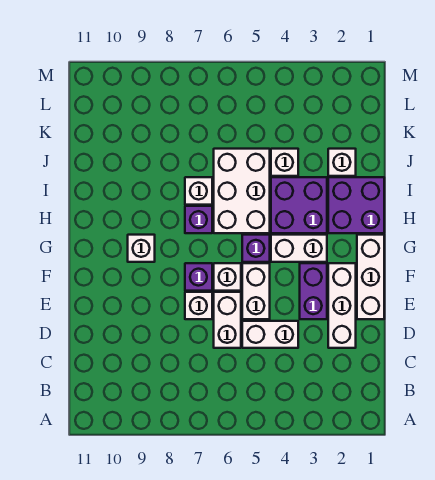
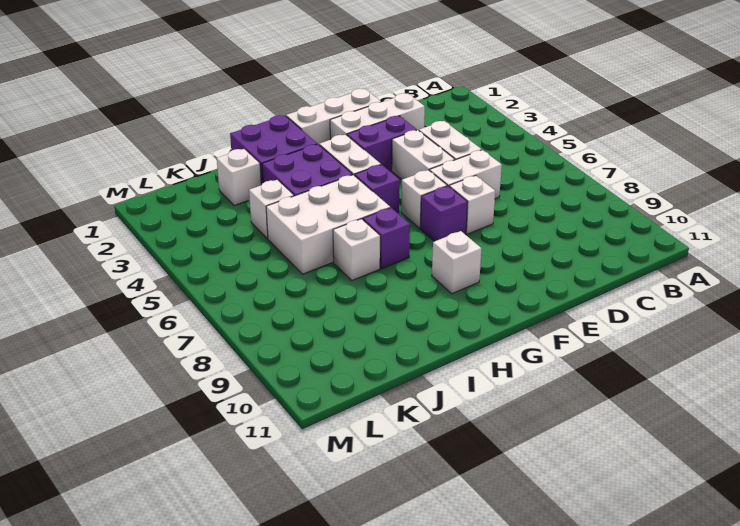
white 1x2 brick [242,263,270,319] -> white 1x2 brick turned to [392,130,455,180]

